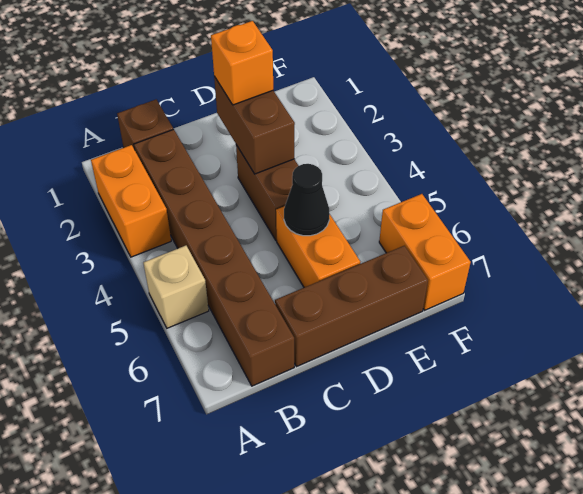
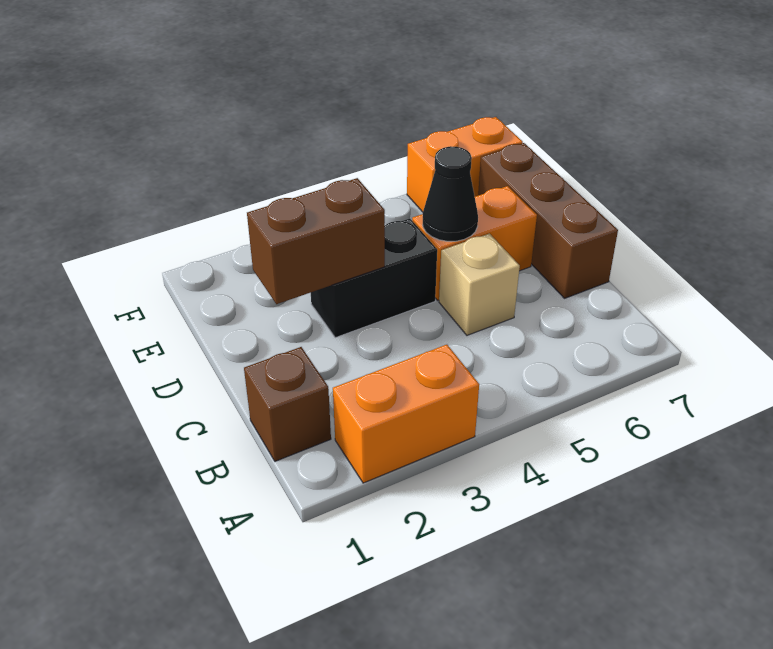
tan 1x1 brick [143,246,209,328] -> tan 1x1 brick moved to [439,233,520,335]
brown 1x6 brick [134,129,294,386] -> none
orange 1x1 brick [211,21,273,105] -> none
brown 1x2 brick [236,145,298,240] -> black 1x2 brick [311,218,437,338]

